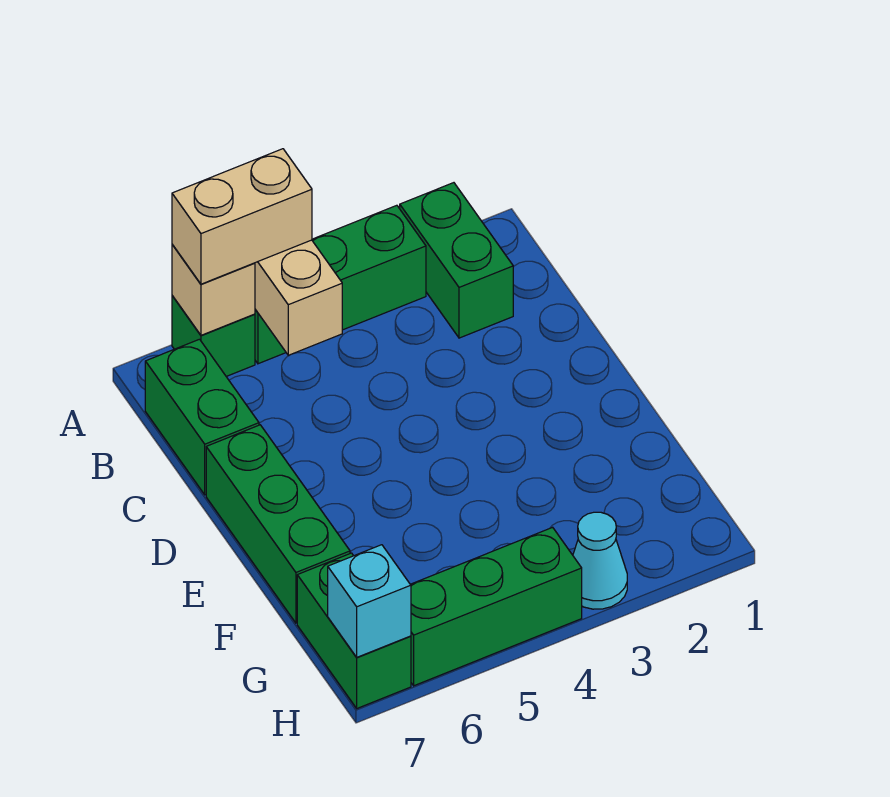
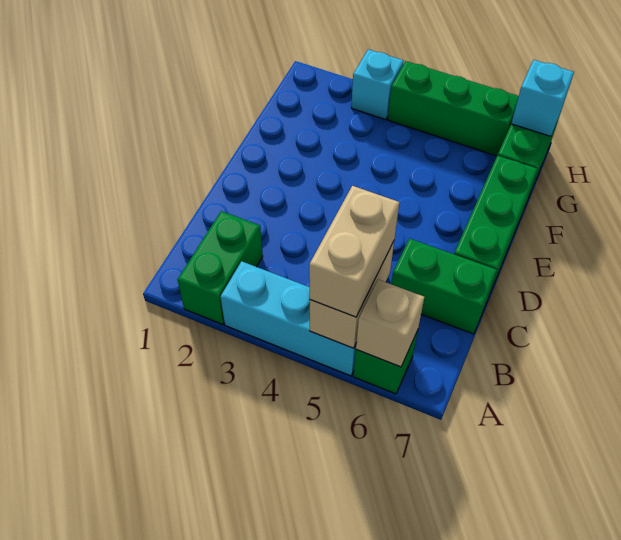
green 1x3 brick [255,205,426,364] -> cyan 1x3 brick [221,261,356,376]
tan 1x2 brick [172,149,312,284] -> tan 1x2 brick turned to [309,186,399,317]
green 1x2 brick [145,339,259,495] -> green 1x2 brick turned to [391,239,497,334]
cyan 1x1 cone [573,512,627,609] -> cyan 1x1 brick [351,49,404,120]

